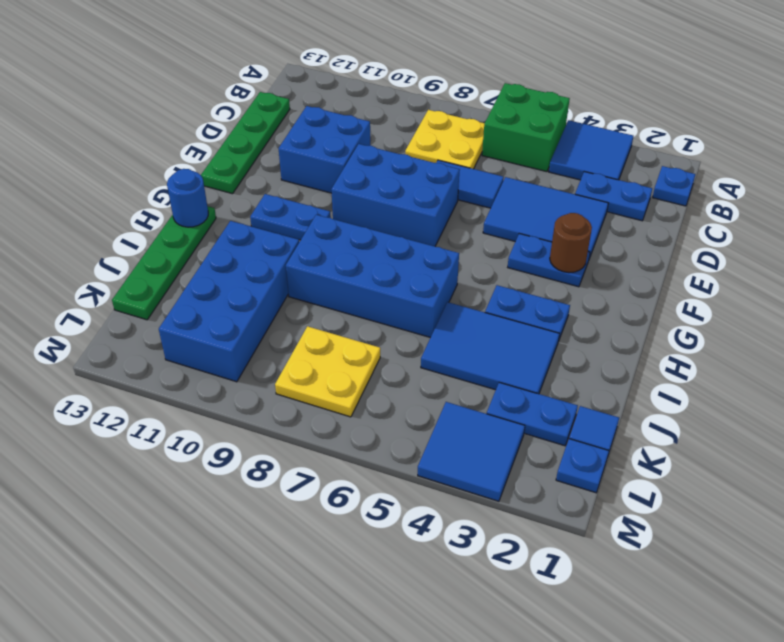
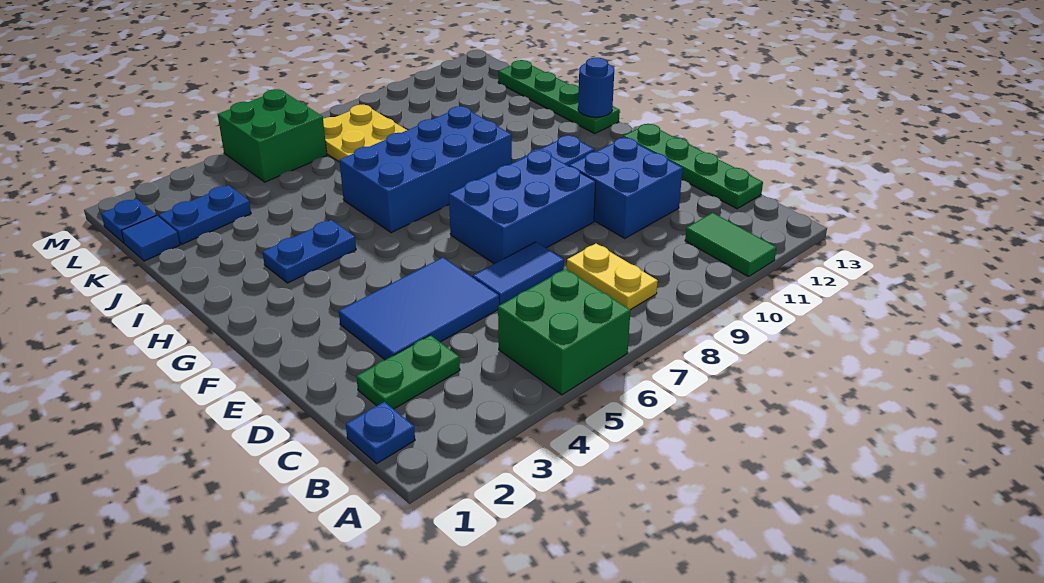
blue 2x2 tile [549,120,633,180] -> none
none -> green 1x2 tile [685,213,776,277]
yellow 2x2 plate [405,110,484,169] -> yellow 1x2 plate [567,244,658,310]
blue 1x2 plate [575,172,652,221] -> green 1x2 plate [356,335,460,409]
blue 1x2 plate [508,234,590,287] -> none
brown 1x1 round brick [550,213,592,273] -> none
blue 2x3 tile [421,302,559,394] -> none
blue 2x4 brick [159,221,299,382] -> none
blue 2x2 tile [418,402,525,501] -> none
none -> green 2x2 brick [218,89,327,182]

